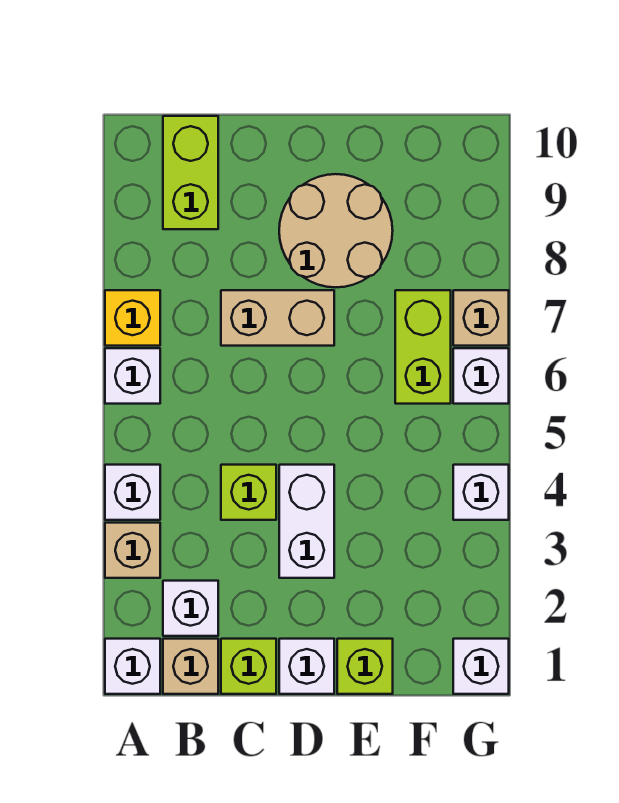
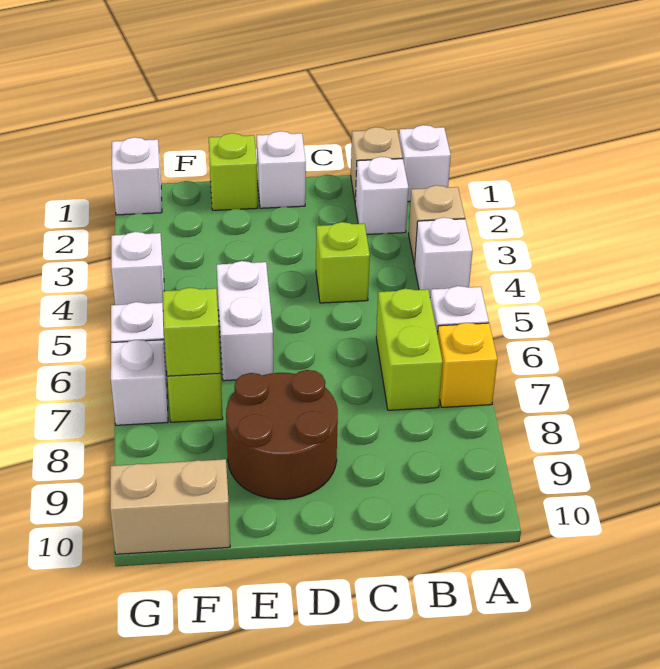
lime 1x2 brick [163,116,218,229] -> lime 1x2 brick moved to [376,289,443,410]
lime 1x1 brick [221,639,276,694] -> lime 1x1 brick moved to [163,288,221,376]
tan 1x2 brick [221,290,334,346] -> tan 1x2 brick moved to [110,459,230,554]
white 1x2 brick [279,465,334,578] -> white 1x2 brick moved to [217,261,273,381]
tan 2x2 round brick [279,174,393,287] -> brown 2x2 round brick [226,370,338,499]
tan 1x1 brick [453,290,509,346] -> white 1x1 brick [111,340,168,425]

